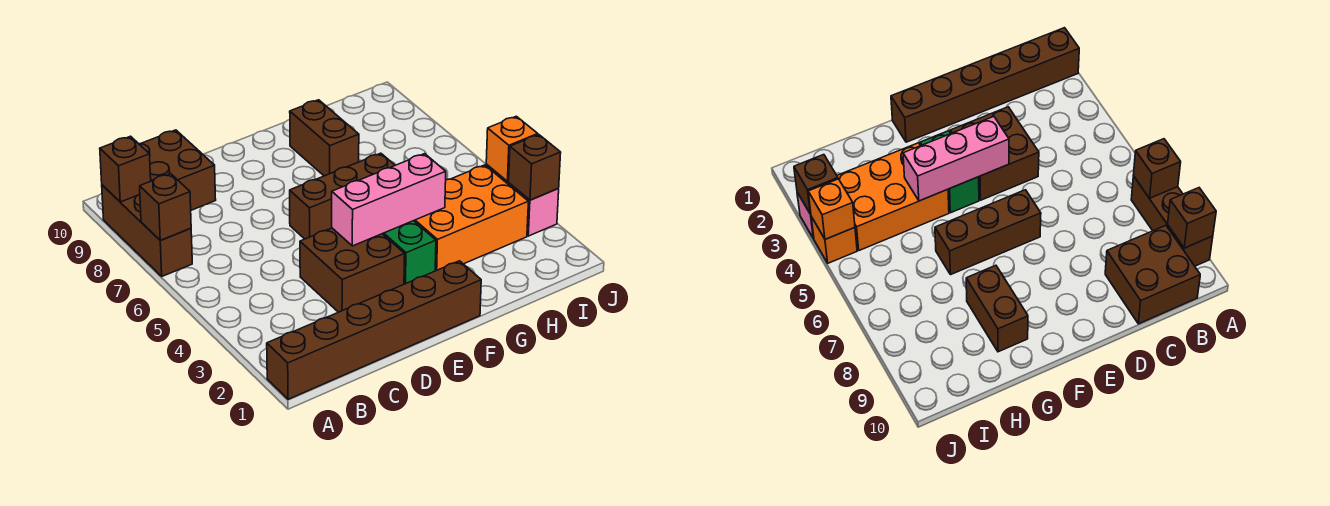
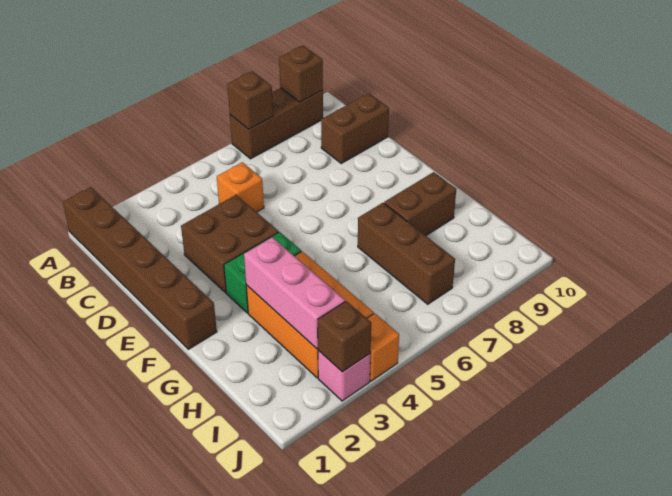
brown 2x2 brick [139,130,216,210] -> brown 1x2 brick [321,93,389,163]
pink 1x3 brick [332,154,446,246] -> pink 1x3 brick moved to [244,237,345,349]
brown 1x3 brick [290,153,395,239] -> brown 1x3 brick moved to [358,203,455,304]
orange 1x1 brick [486,116,538,182] -> orange 1x1 brick moved to [217,162,264,212]

